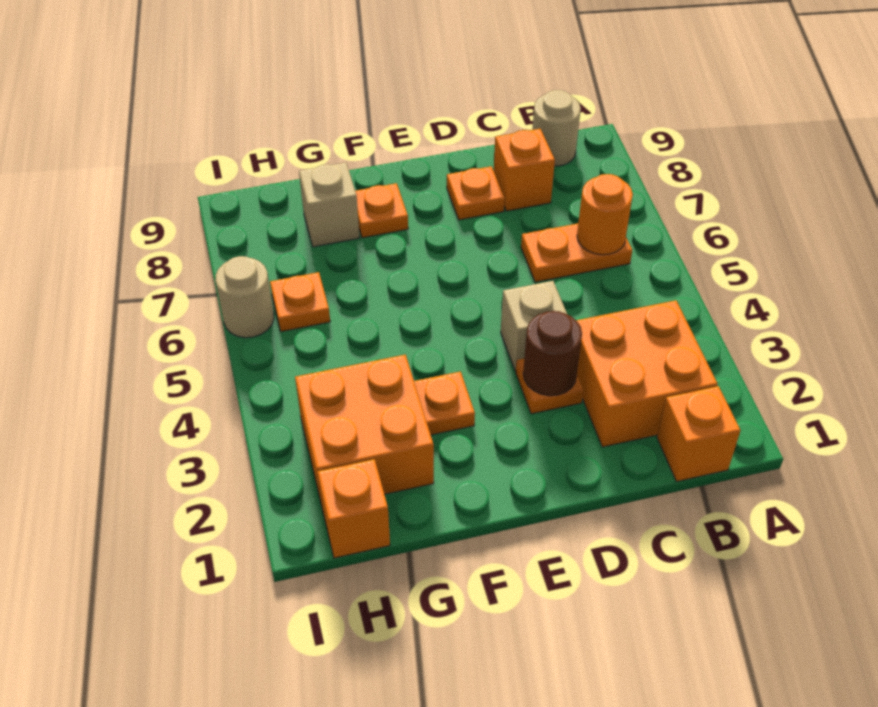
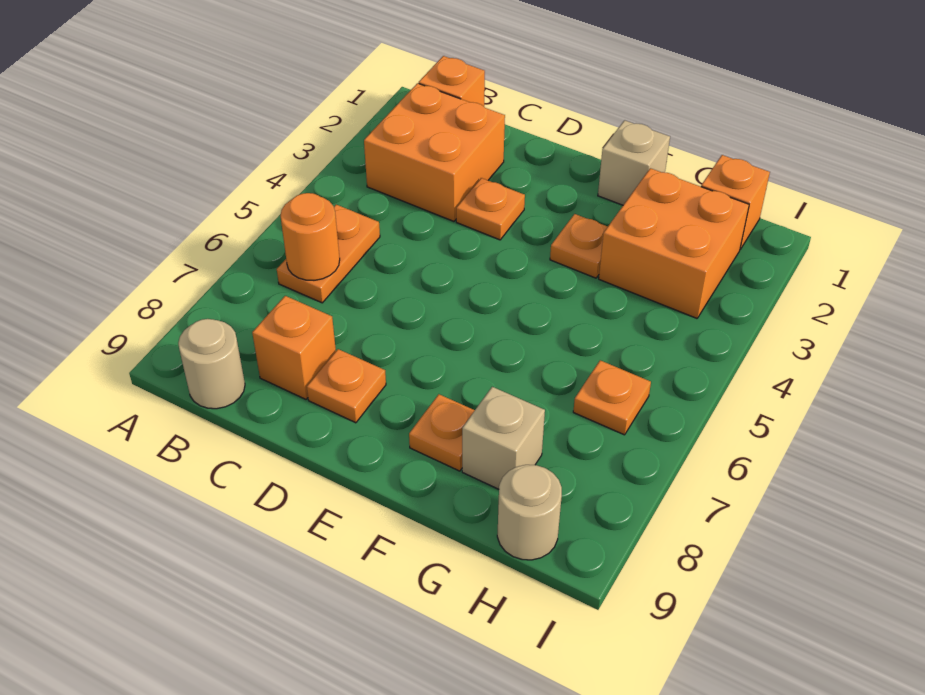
orange 1x2 plate [521,223,632,282] -> orange 1x2 plate turned to [277,205,380,303]
brown 1x1 round brick [523,311,582,396] -> none
tan 1x1 brick [501,281,567,371] -> tan 1x1 brick moved to [598,120,670,205]
tan 1x1 round brick [215,256,274,338] -> tan 1x1 round brick moved to [497,465,562,560]

